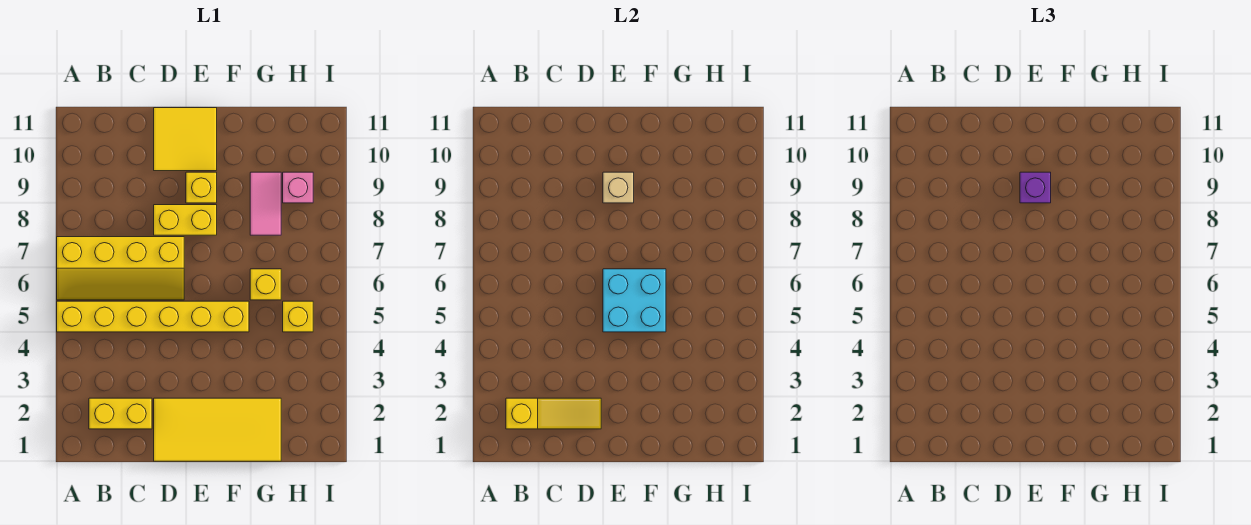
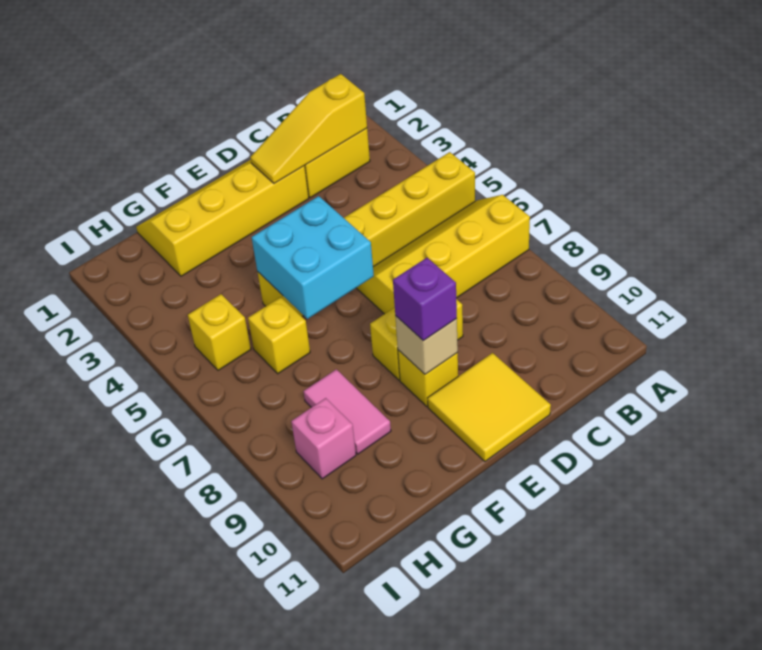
yellow 2x4 tile [154,398,281,461] -> yellow 2x4 slope [136,160,309,276]

